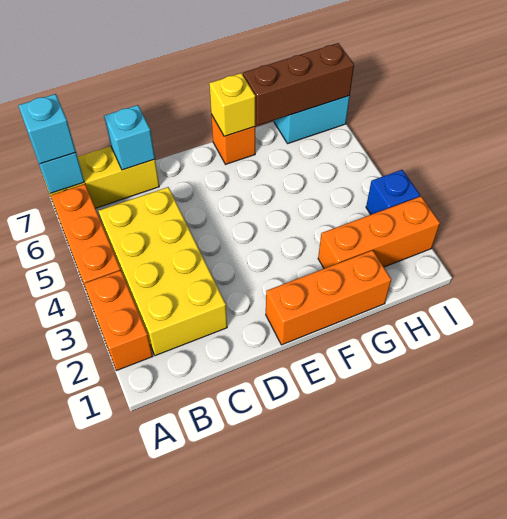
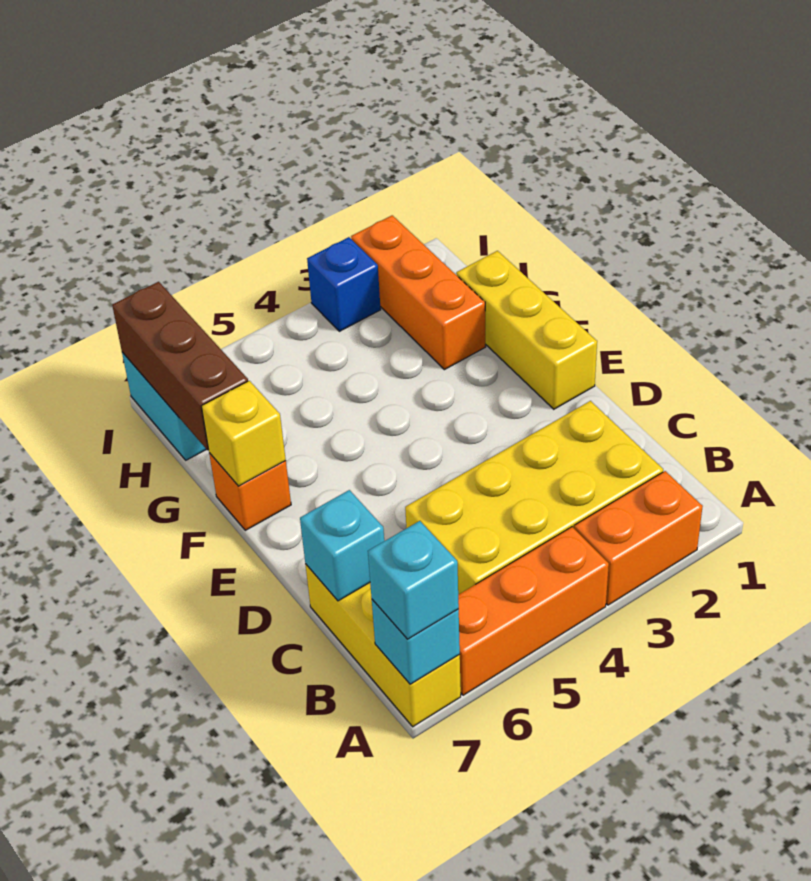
orange 1x3 brick [266,250,391,345] -> yellow 1x3 brick [456,251,597,409]

